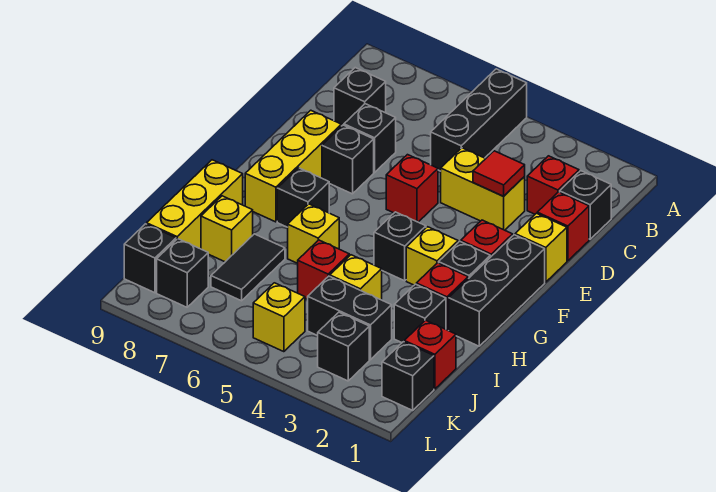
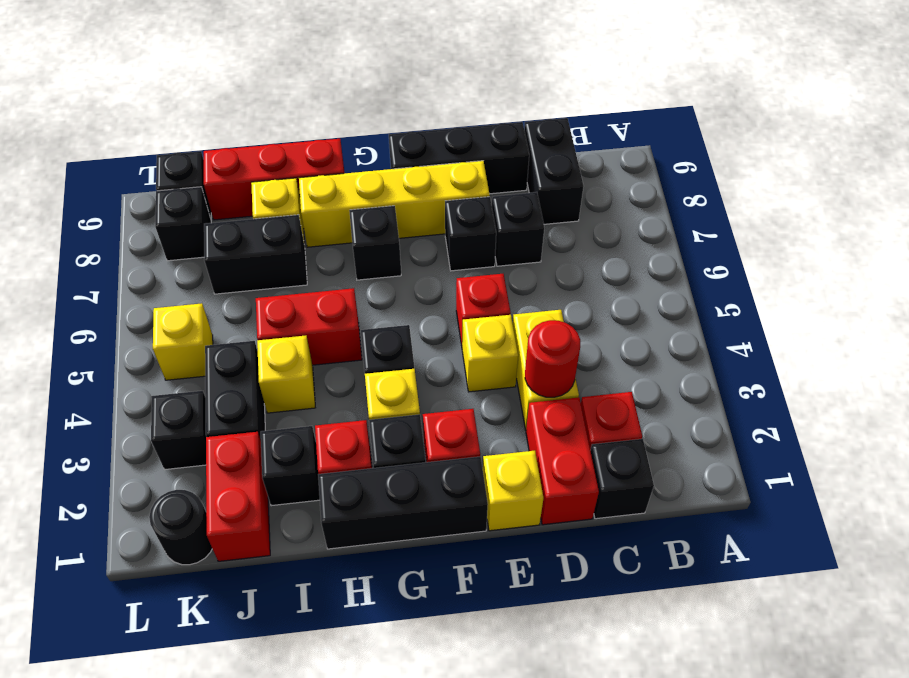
black 1x3 brick [431,69,527,171] -> black 1x3 brick moved to [389,122,529,194]
black 1x1 brick [334,68,386,126] -> black 1x2 brick [524,118,584,224]
red 1x1 brick [537,192,589,261] -> red 1x2 brick [526,397,599,525]
red 1x1 tile [473,151,525,196] -> red 1x1 round brick [525,320,580,397]
yellow 1x3 brick [245,110,341,222] -> yellow 1x4 brick [299,161,490,247]
yellow 1x1 brick [288,204,339,263] -> yellow 1x1 brick moved to [462,315,518,392]
yellow 1x3 brick [147,160,243,249] -> red 1x3 brick [204,139,344,220]
red 1x1 brick [298,240,349,300] -> red 1x2 brick [256,288,362,365]
black 1x2 tile [211,234,285,301] -> black 1x2 brick [204,215,307,294]
red 1x1 brick [404,320,456,389] -> red 1x2 brick [206,432,270,561]
black 1x1 brick [382,342,434,410] -> black 1x1 round brick [149,490,212,565]

